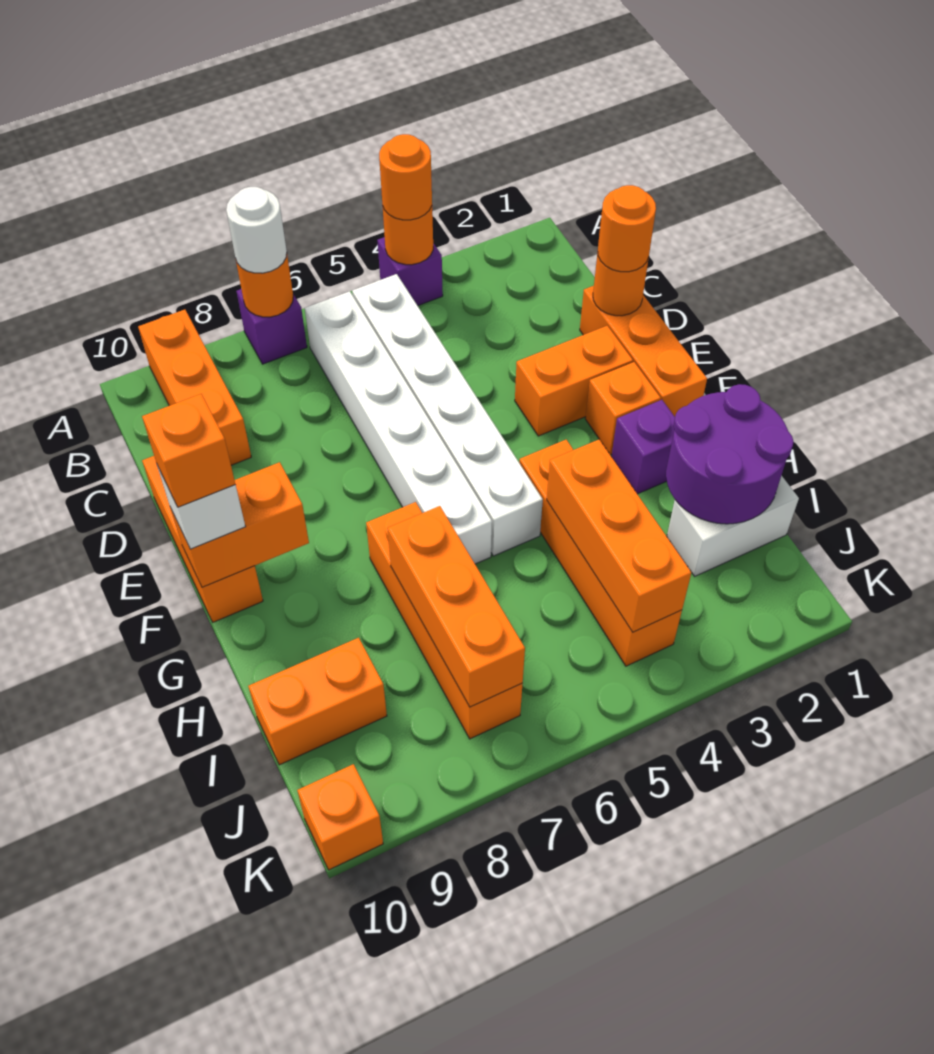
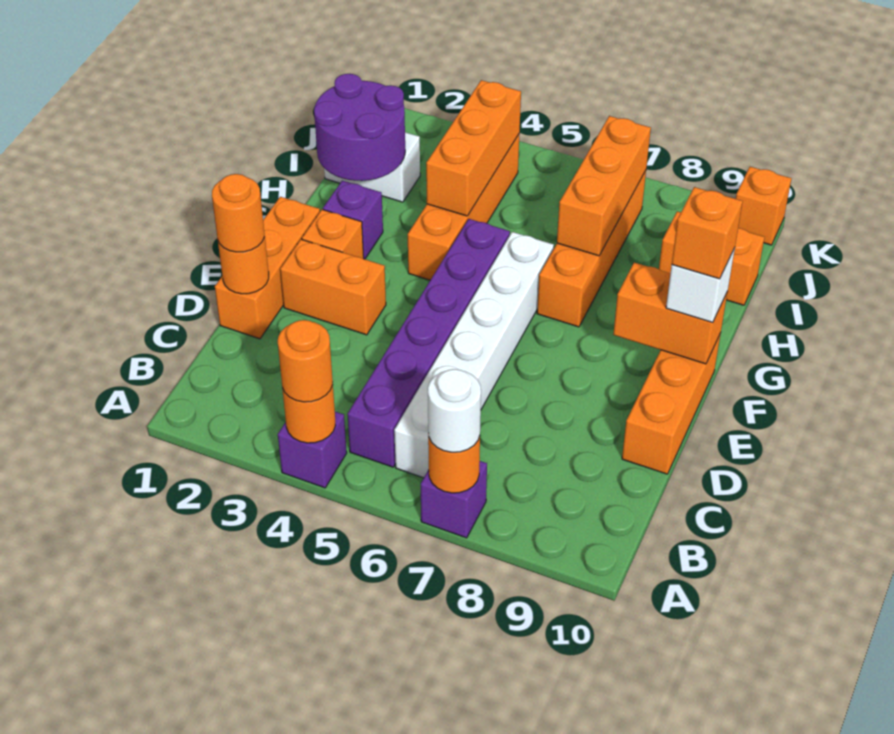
orange 1x3 brick [138,310,251,465] -> none
white 1x6 brick [352,274,543,556] -> purple 1x6 brick [347,219,510,467]

